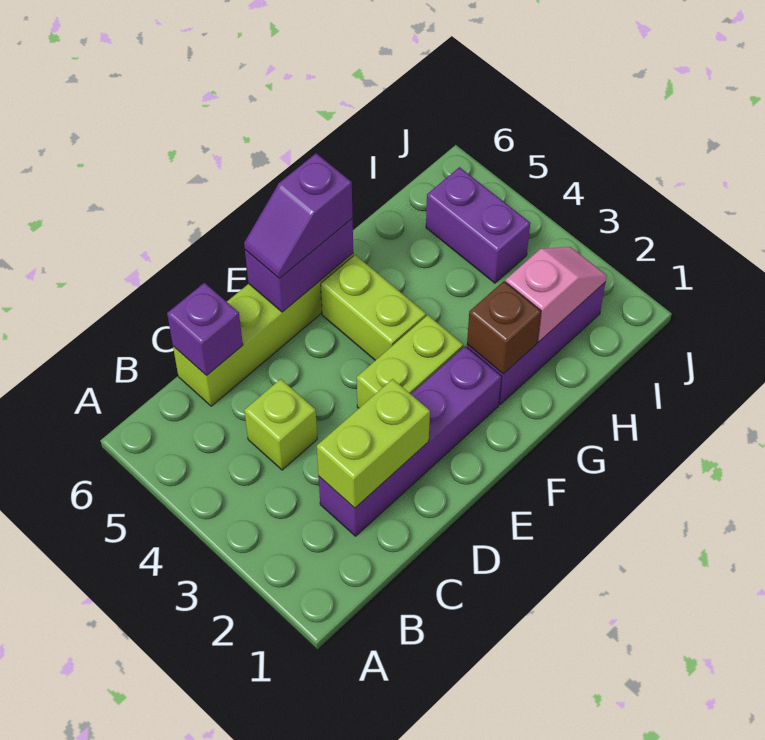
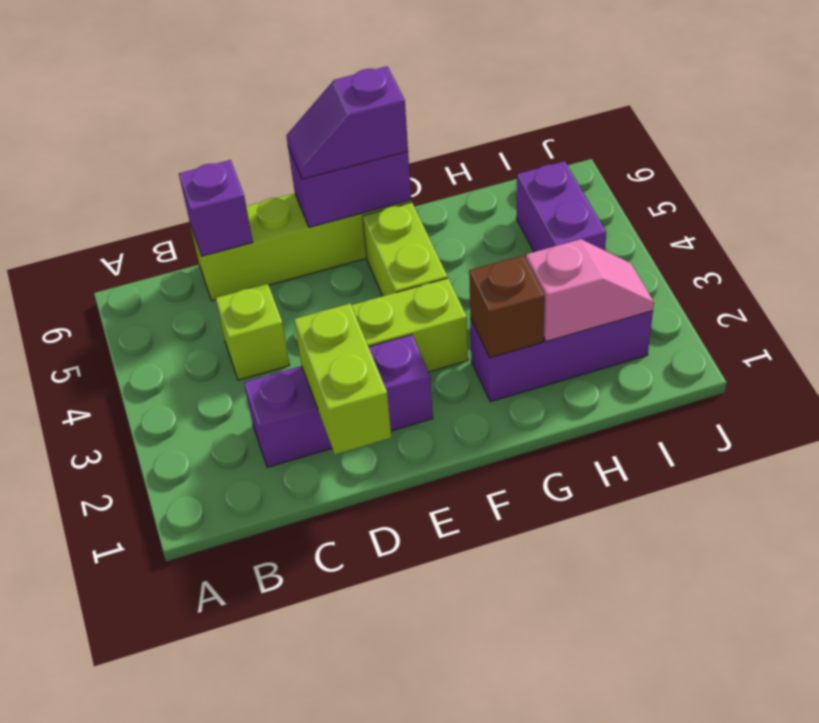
purple 1x4 brick [319,346,501,536] -> purple 1x3 brick [244,335,433,467]
lime 1x2 brick [317,379,430,508] -> lime 1x2 brick turned to [294,304,391,454]

